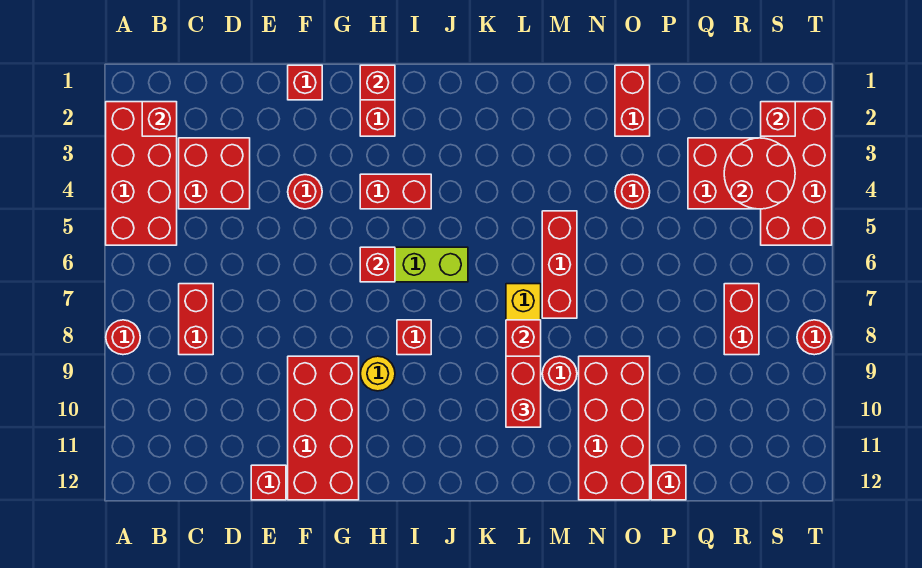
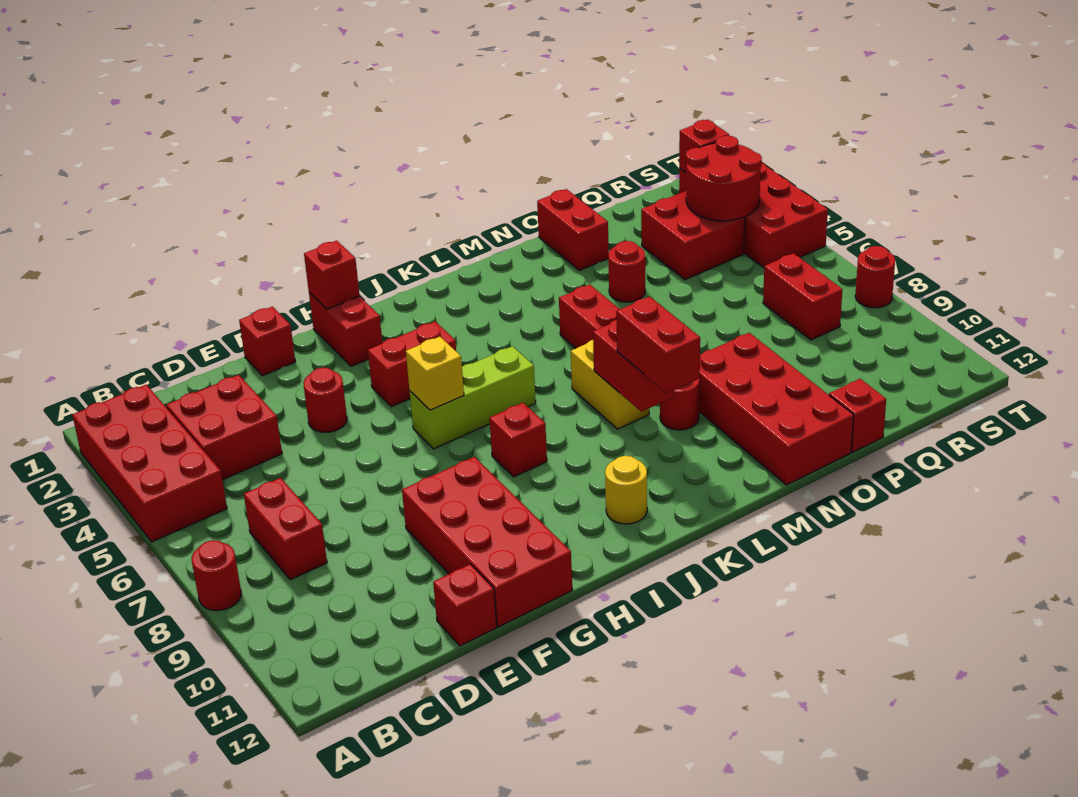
red 1x1 brick [142,102,177,136] -> none
red 1x1 brick [360,247,395,282] -> yellow 1x1 brick [406,337,464,410]
yellow 1x1 round brick [360,356,395,391] -> yellow 1x1 round brick moved to [605,456,647,524]

